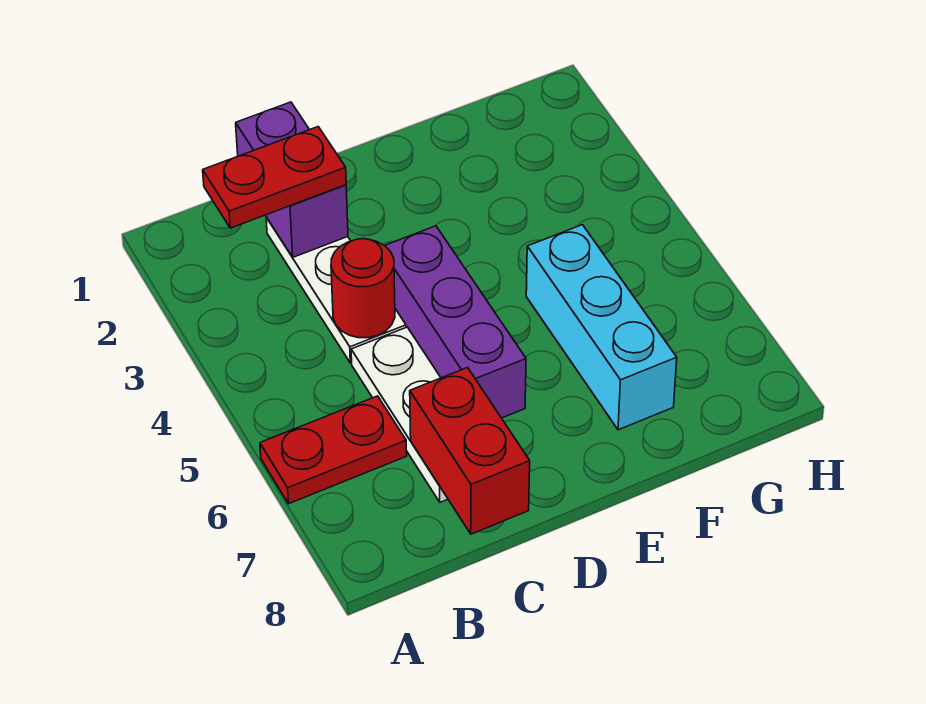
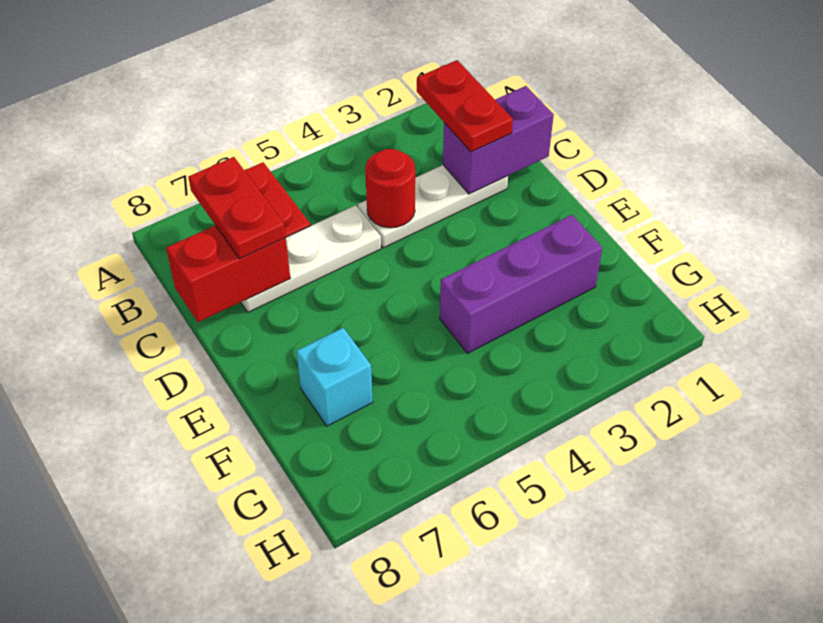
none -> red 1x2 plate [188,157,286,259]
purple 1x3 brick [385,226,526,418] -> purple 1x3 brick moved to [440,215,602,353]
cyan 1x3 brick [526,225,677,430] -> cyan 1x1 brick [296,328,373,426]

